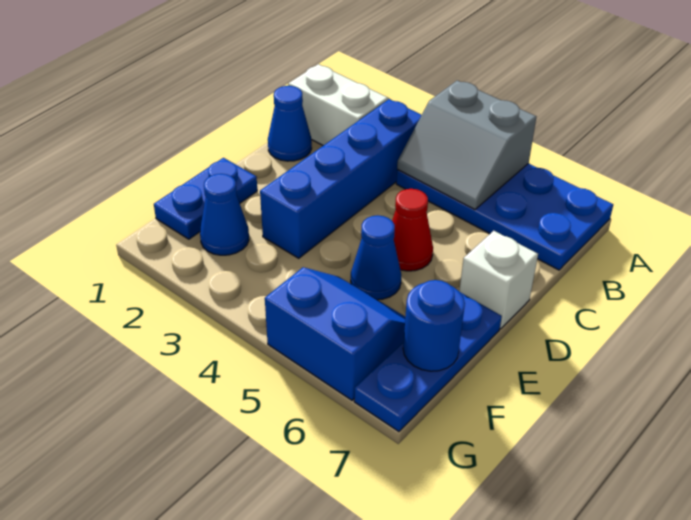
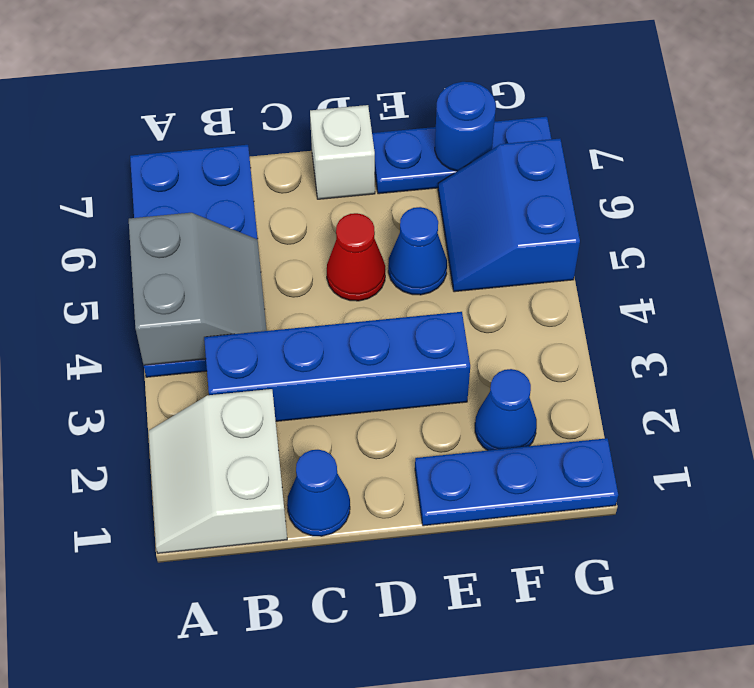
blue 1x2 plate [154,158,257,239] -> blue 1x3 plate [415,438,618,526]

